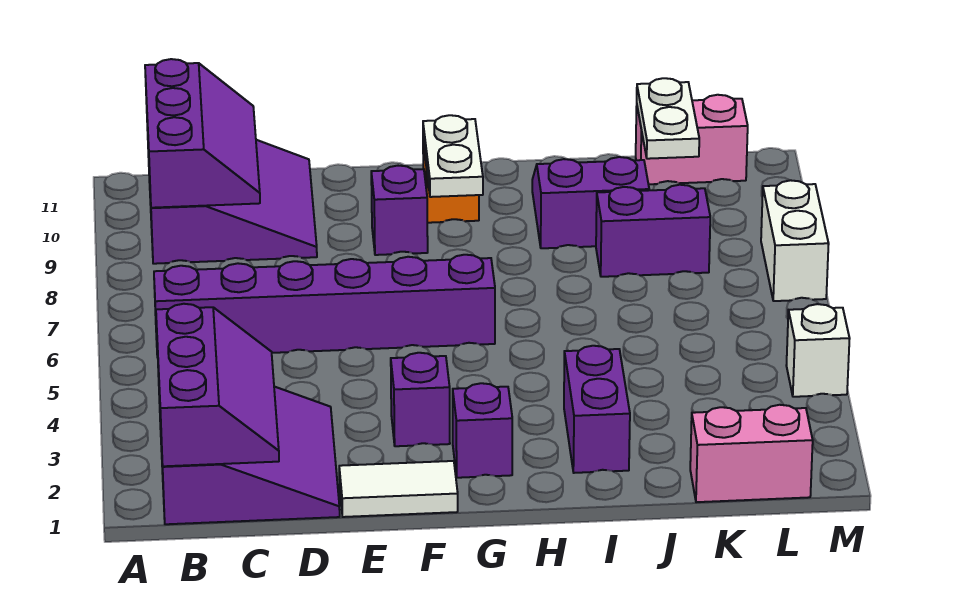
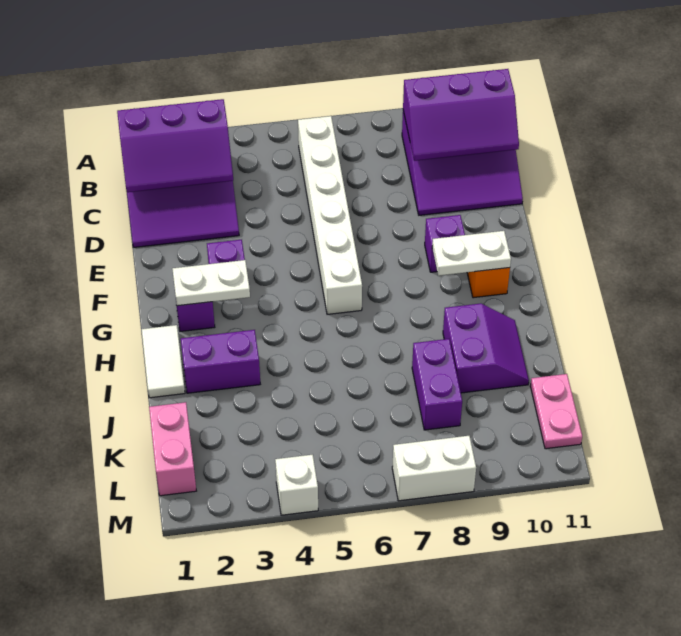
purple 1x6 brick [154,255,495,357] -> white 1x6 brick [298,116,362,314]
white 1x2 tile [339,461,458,517] -> white 1x2 tile moved to [142,325,185,398]
white 1x2 plate [637,78,699,159] -> white 1x2 plate moved to [172,260,250,306]
pink 1x2 brick [636,95,748,184] -> pink 1x2 plate [530,374,582,449]

